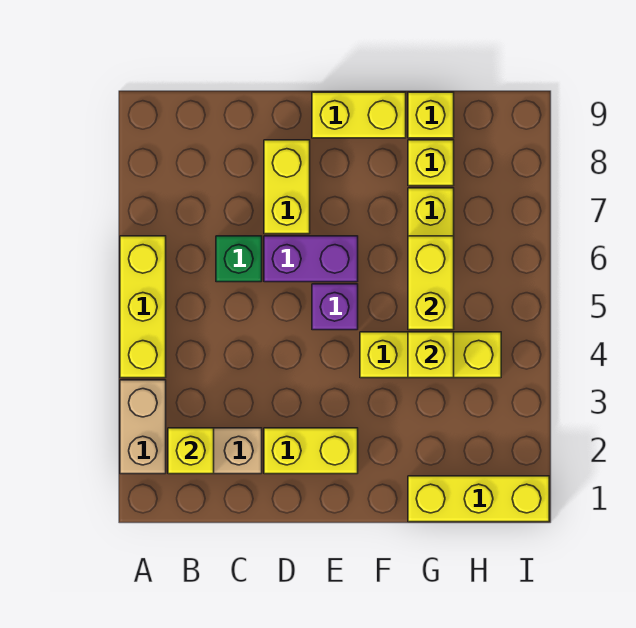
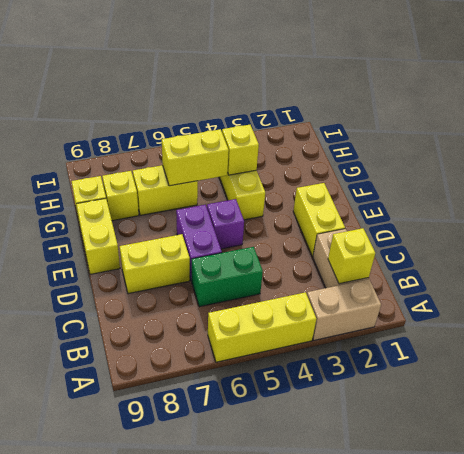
green 1x1 brick [216,236,262,282] -> green 1x2 brick [191,247,263,307]
yellow 1x3 brick [408,476,549,522] -> none

